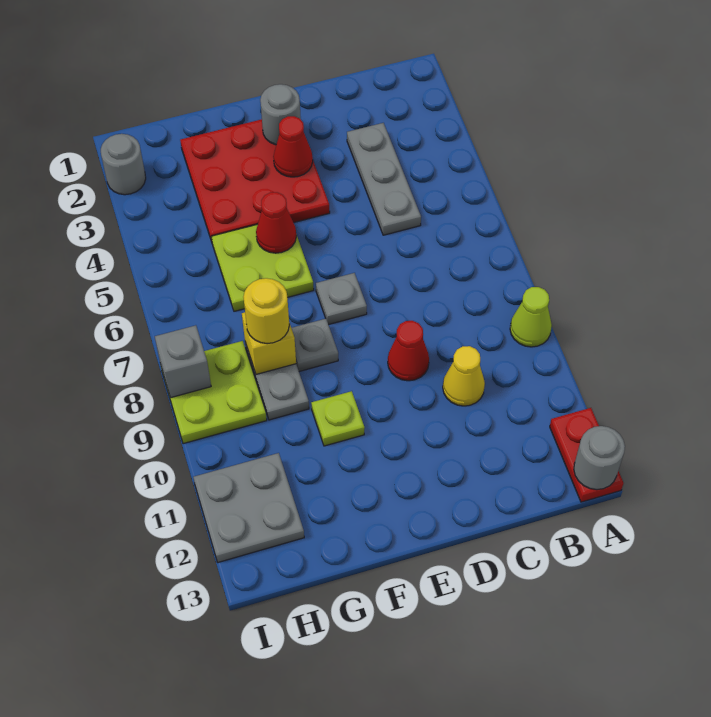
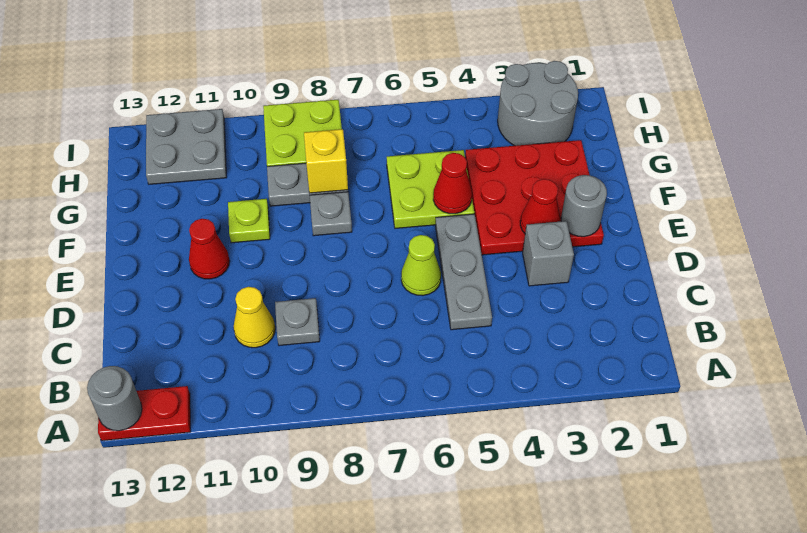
lime 1x1 cone [510,287,552,347] -> lime 1x1 cone moved to [401,235,441,296]
grey 1x3 plate [347,123,421,235] -> grey 1x3 plate turned to [435,214,492,330]
red 1x1 cone [388,321,429,381] -> red 1x1 cone moved to [189,219,230,279]
grey 1x1 plate [316,273,367,325] -> grey 1x1 plate moved to [275,298,320,346]
yellow 1x1 round brick [243,278,289,344] -> none
grey 1x1 round brick [101,134,146,195] -> grey 2x2 round brick [498,61,578,146]
grey 1x1 brick [155,325,211,398] -> grey 1x1 brick moved to [523,221,574,286]

